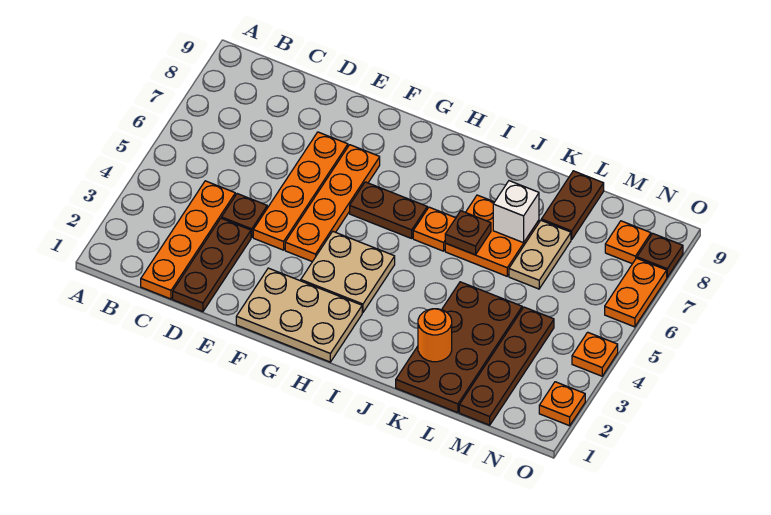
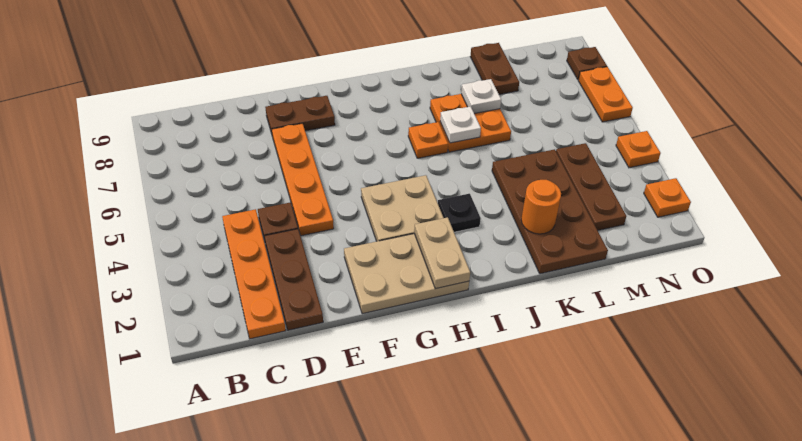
orange 1x4 plate [285,145,380,262] -> none
brown 1x2 plate [350,182,427,238] -> brown 1x2 plate moved to [265,96,335,137]
none -> black 1x1 plate [438,194,481,232]
brown 1x1 plate [445,211,491,255] -> white 1x1 plate [440,106,481,143]
white 1x1 brick [493,181,539,243] -> white 1x1 plate [461,79,501,114]
tan 1x2 plate [509,221,571,289] -> tan 1x2 plate moved to [414,217,470,289]
brown 1x4 plate [459,307,554,425] -> brown 1x3 plate [556,143,626,230]
orange 1x1 plate [605,221,651,264] -> none

